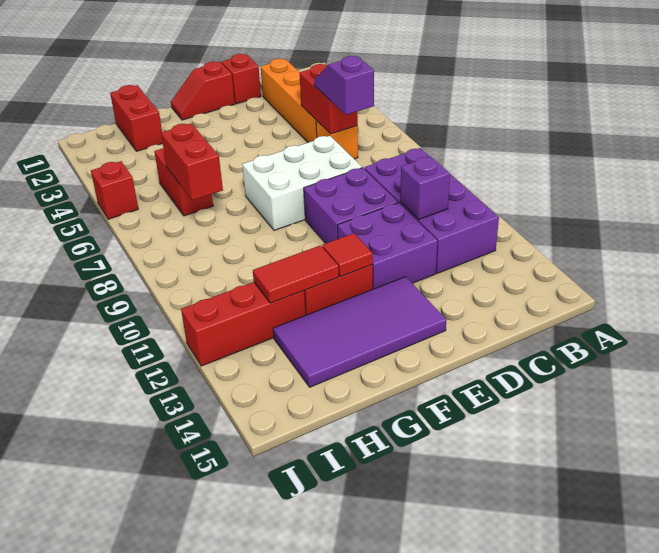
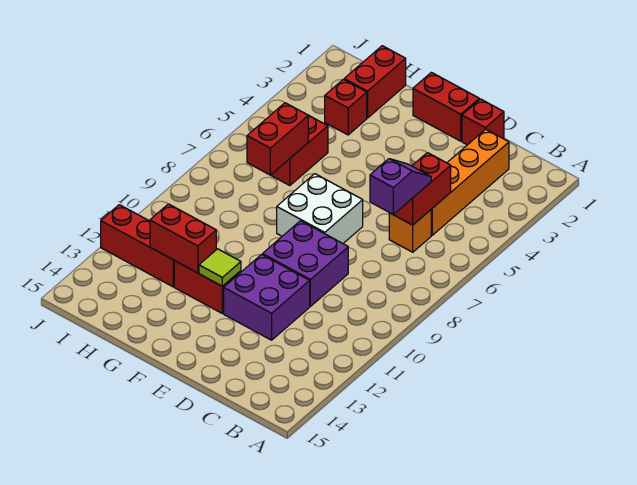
purple 2x4 brick [364,148,499,273] -> none
purple 1x1 brick [400,156,450,219] -> none
white 2x3 brick [242,136,362,230] -> white 2x2 brick [277,174,363,243]
red 1x2 slope [171,61,235,120] -> red 1x2 brick [413,72,479,141]
purple 2x4 tile [273,277,446,387] -> none
red 1x1 tile [322,233,373,276] -> lime 1x1 tile [199,249,241,286]
red 1x2 tile [253,245,339,303] -> red 1x2 brick [150,204,216,273]
red 1x1 brick [91,161,138,219] -> red 1x1 brick moved to [325,79,367,135]

